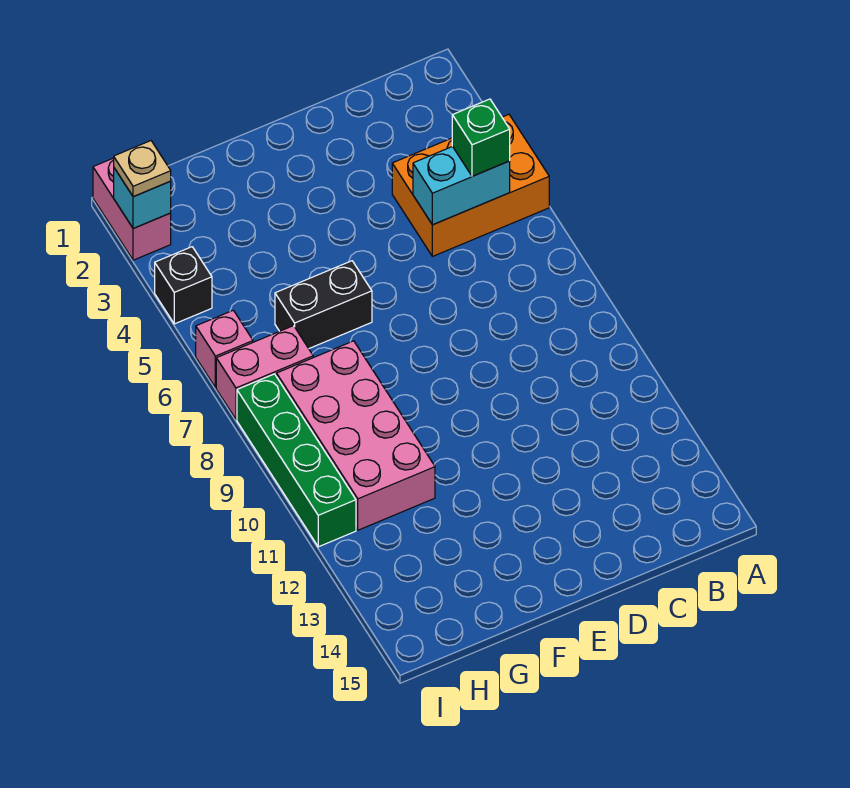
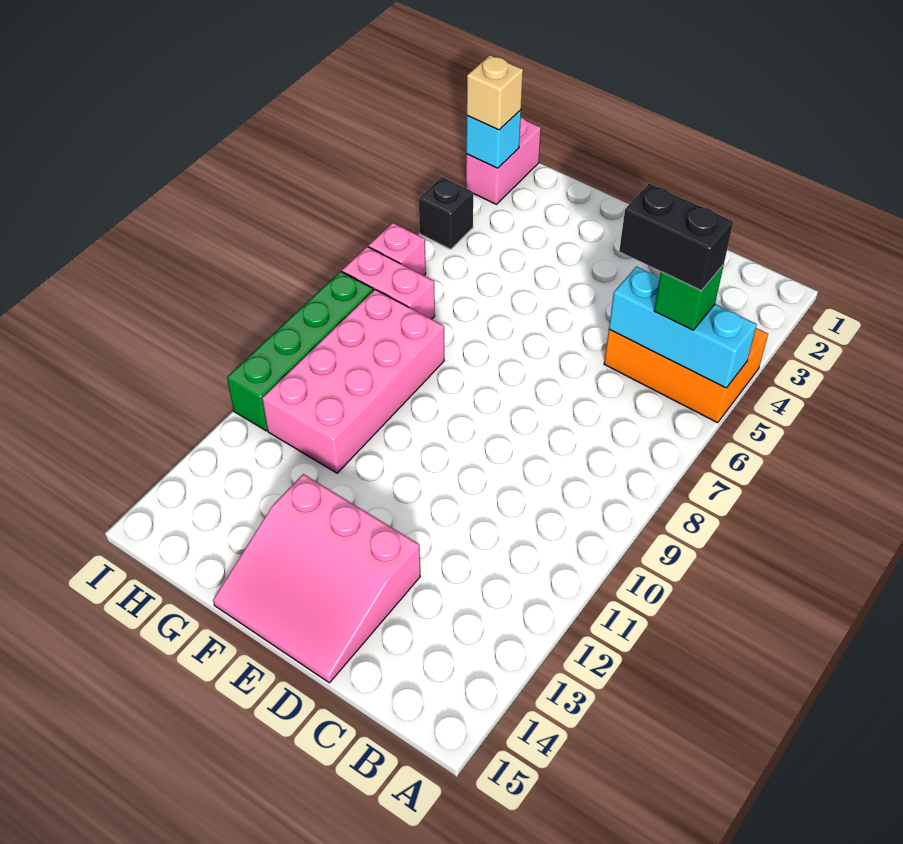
cyan 1x2 brick [413,146,510,225] -> cyan 1x3 brick [609,267,757,388]
none -> pink 3x3 slope [213,474,420,683]
black 1x2 brick [275,261,372,348] -> black 1x2 brick moved to [619,183,733,290]
tan 1x1 plate [114,141,171,197] -> tan 1x1 brick [467,55,523,130]

